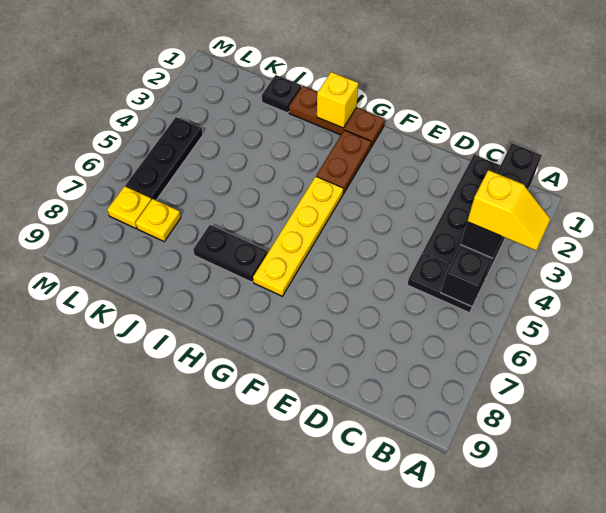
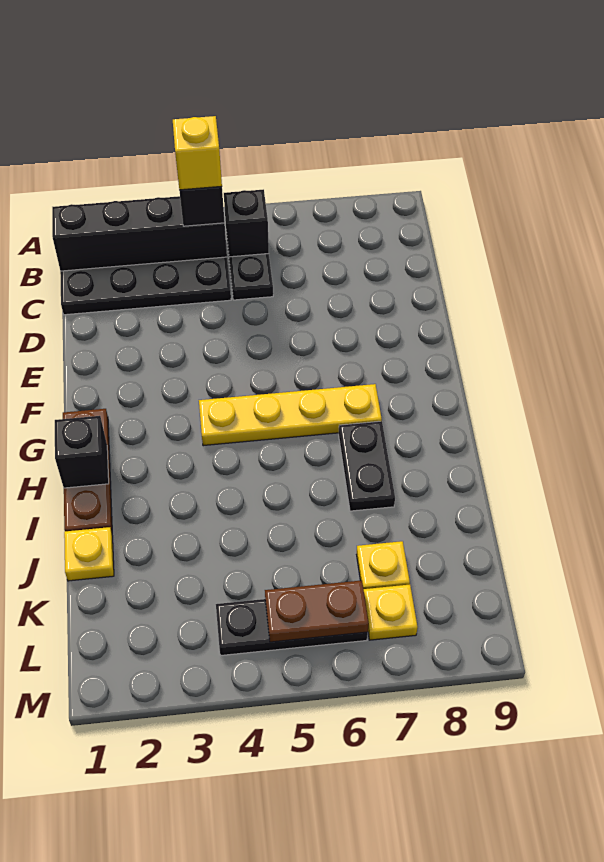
brown 1x2 plate [316,130,371,194] -> brown 1x2 plate moved to [265,580,369,642]
yellow 1x1 brick [317,72,358,128] -> black 1x1 brick [55,416,109,488]
black 1x1 plate [262,75,301,113] -> yellow 1x1 plate [64,527,114,581]

